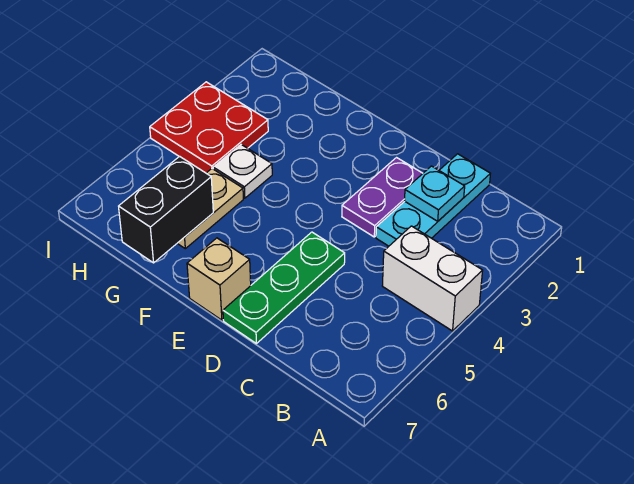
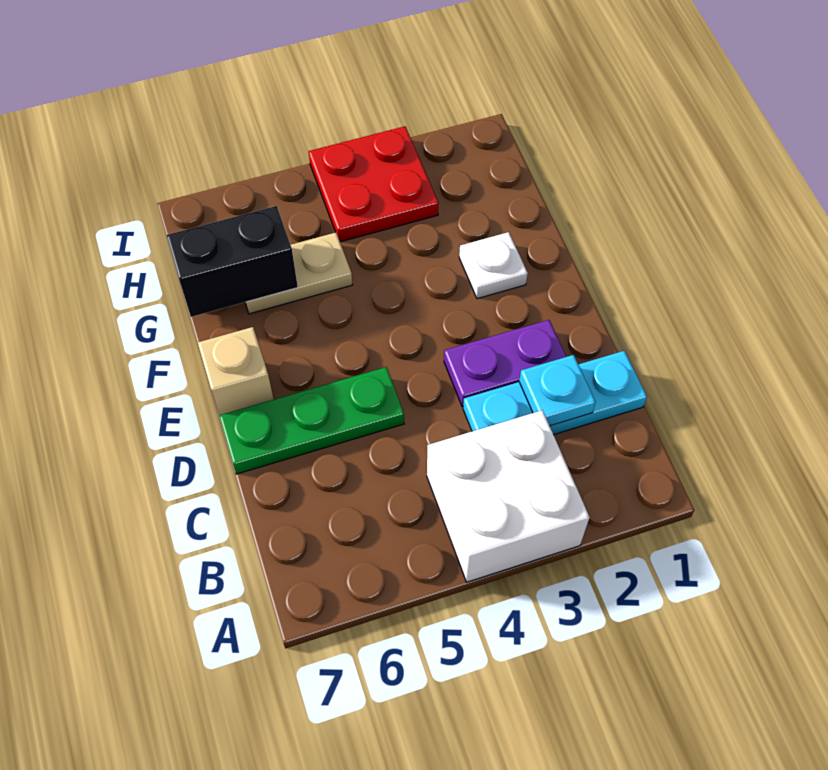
white 1x2 brick [382,226,483,331] -> white 2x2 brick [427,410,590,582]
white 1x1 plate [213,145,272,198] -> white 1x1 plate moved to [459,232,528,299]

